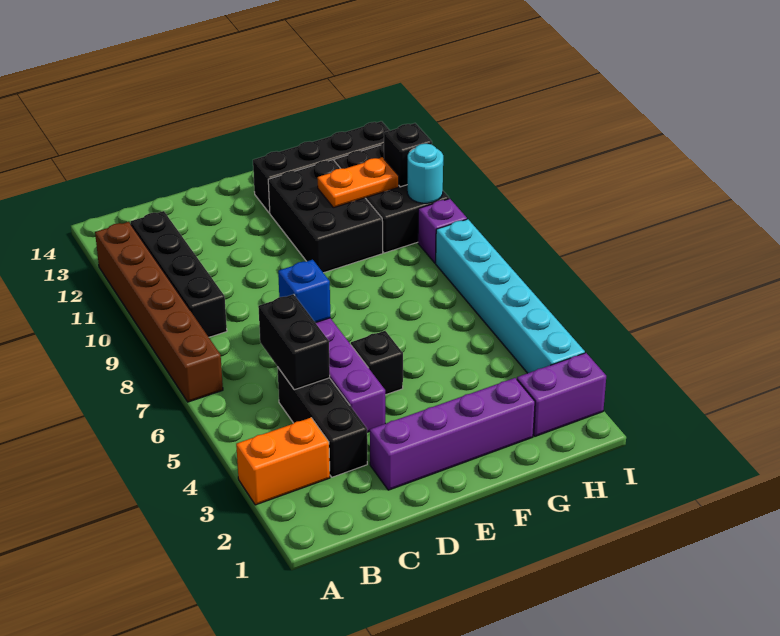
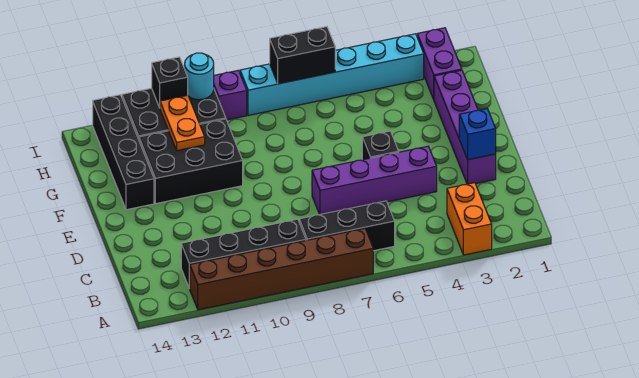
black 1x3 brick [277,367,367,477] -> black 1x3 brick moved to [299,201,395,251]
black 1x2 brick [258,294,330,390] -> black 1x2 brick moved to [270,27,335,84]
blue 1x1 brick [278,260,330,323] -> blue 1x1 brick moved to [459,109,496,160]

